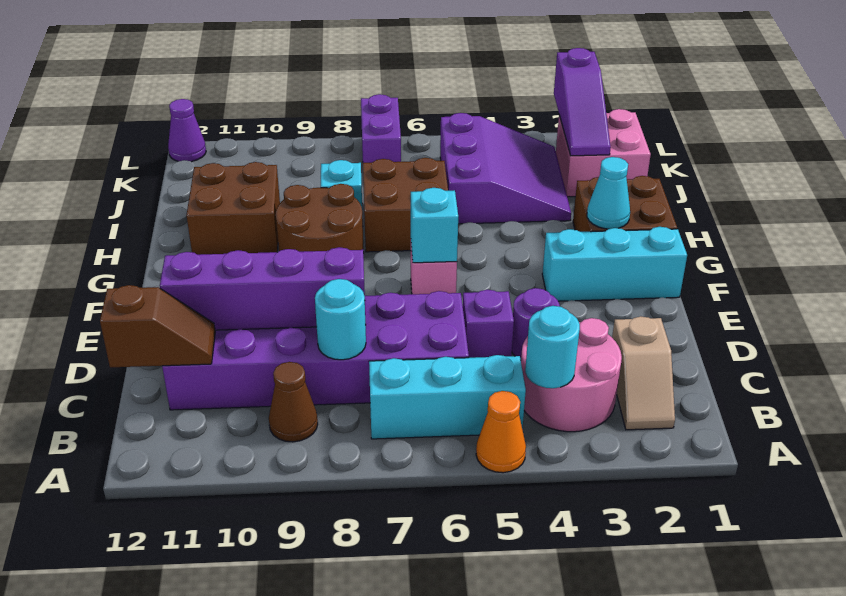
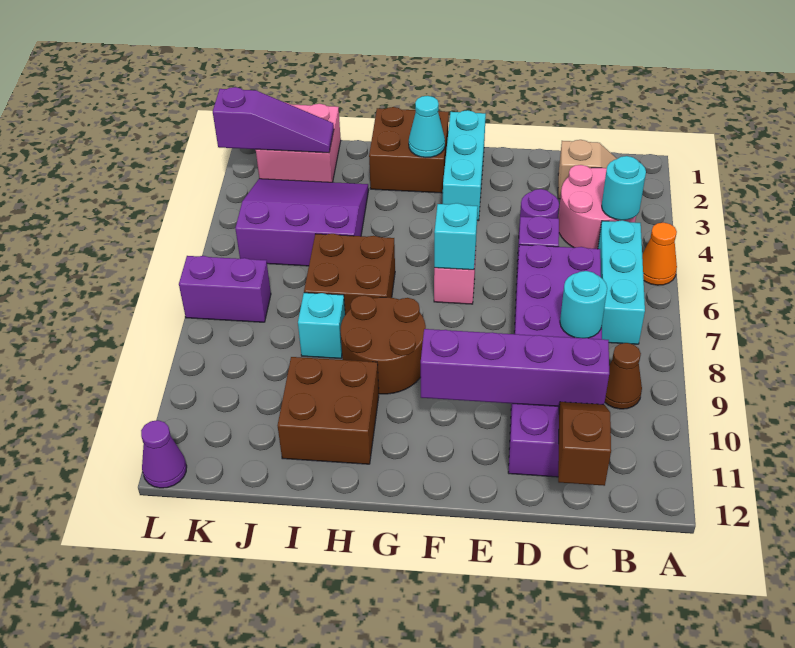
purple 1x4 brick [160,247,366,330] -> purple 1x4 brick turned to [421,329,609,406]

